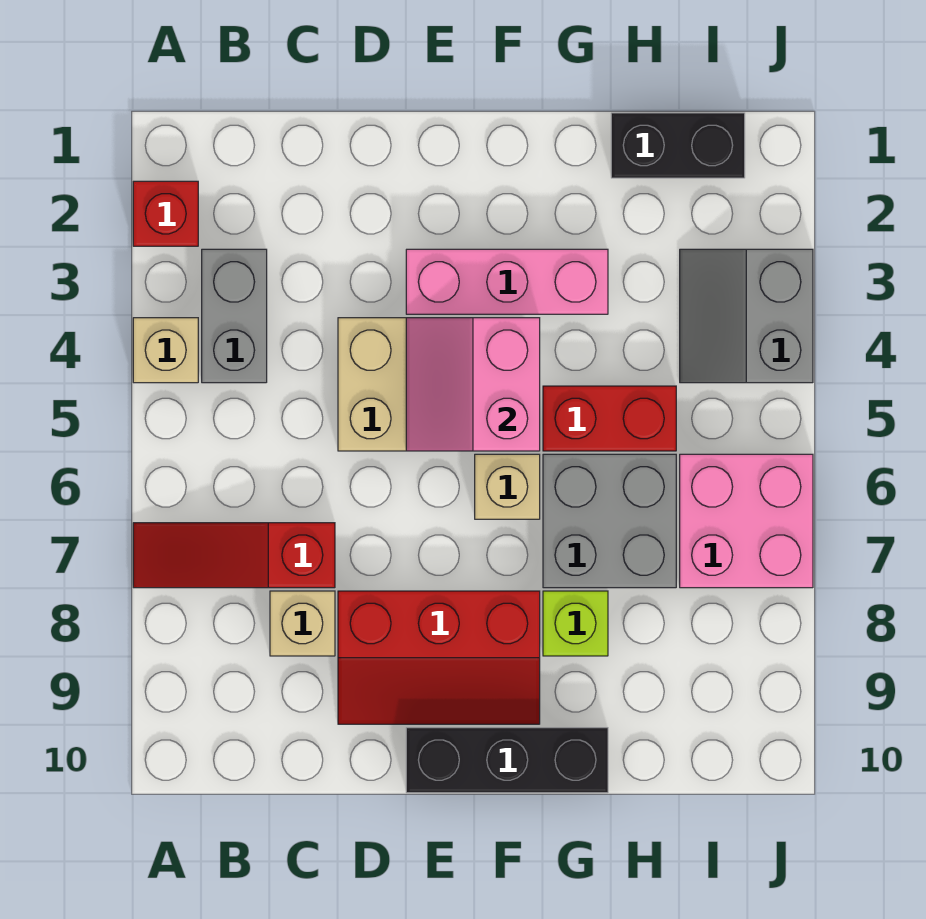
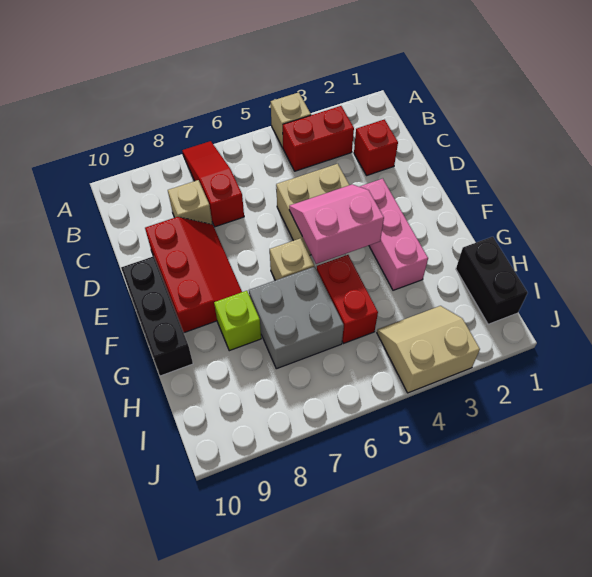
red 1x1 brick [133,181,198,246] -> red 1x1 brick moved to [354,120,398,175]
grey 1x2 brick [202,249,267,383] -> red 1x2 brick [283,106,354,171]
red 2x3 slope [338,591,540,724] -> red 2x3 slope turned to [145,217,242,333]
grey 2x2 slope [680,249,813,383] -> tan 2x2 slope [377,306,480,393]
pink 2x2 brick [680,454,813,588] -> none

